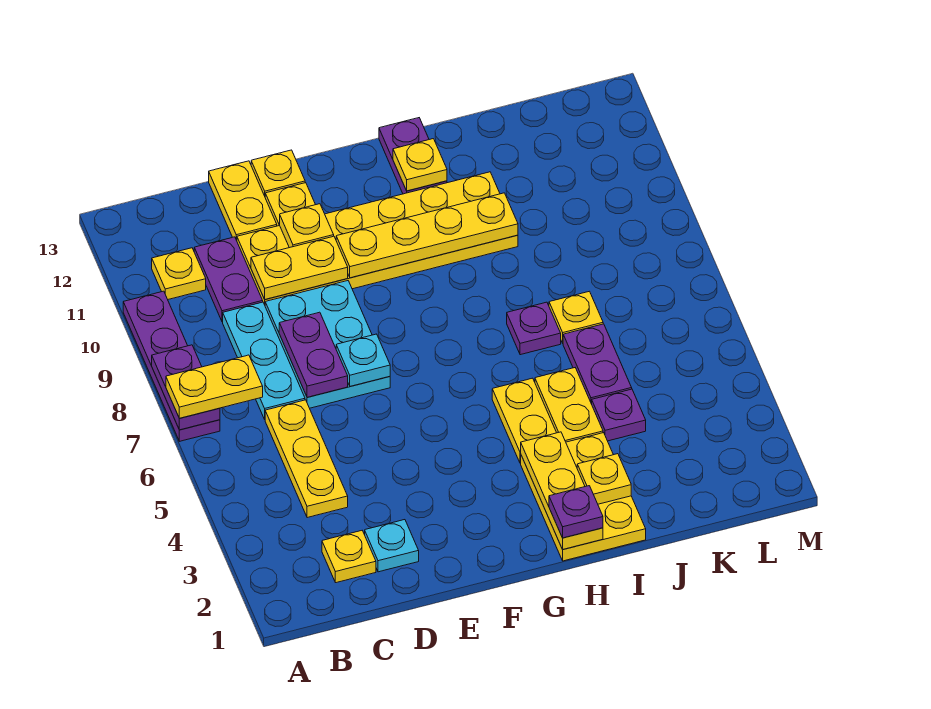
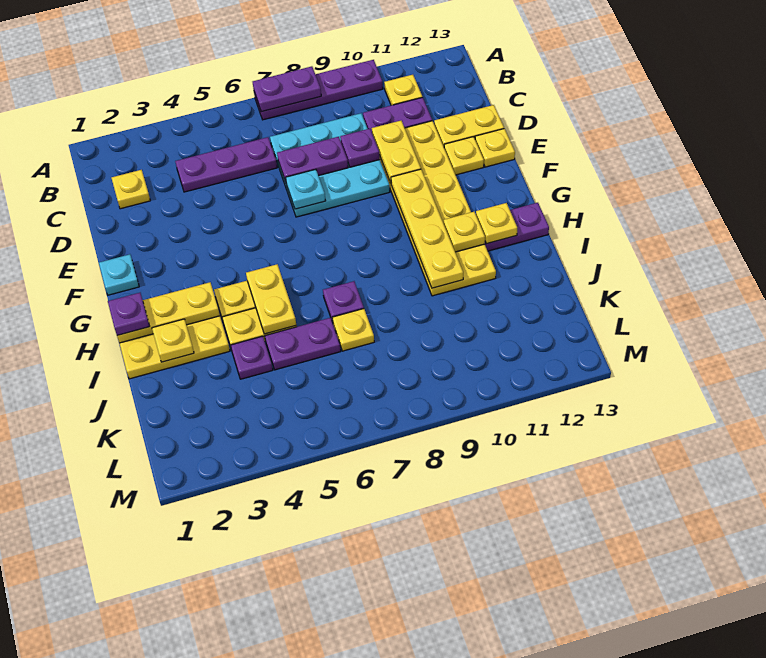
yellow 1x2 plate [166,355,263,418] -> yellow 1x2 plate moved to [246,264,296,334]
yellow 1x3 plate [265,400,348,518] -> purple 1x3 plate [175,137,277,192]
cyan 1x1 plate [365,520,419,572] -> cyan 1x1 plate moved to [99,254,139,295]
none -> purple 1x1 plate [340,129,380,167]
yellow 1x1 plate [280,204,334,248] -> yellow 1x1 plate moved to [444,212,485,252]

